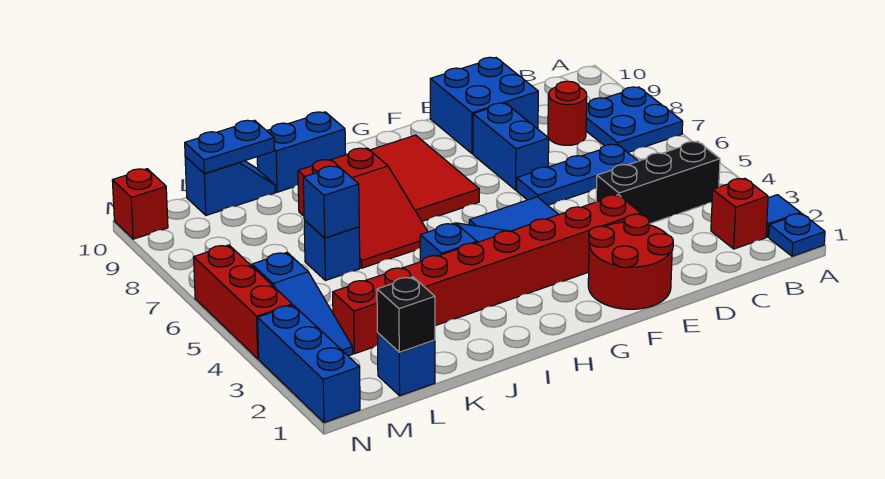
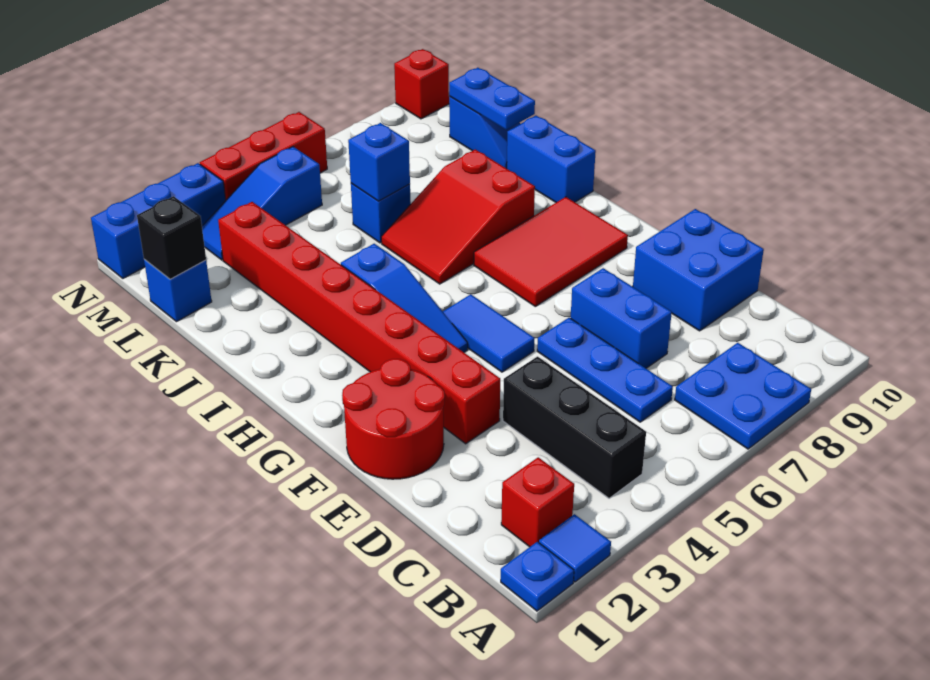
red 1x1 round brick [548,81,587,145] -> none
blue 1x2 brick [473,103,549,190] -> blue 1x2 brick turned to [571,268,672,368]

